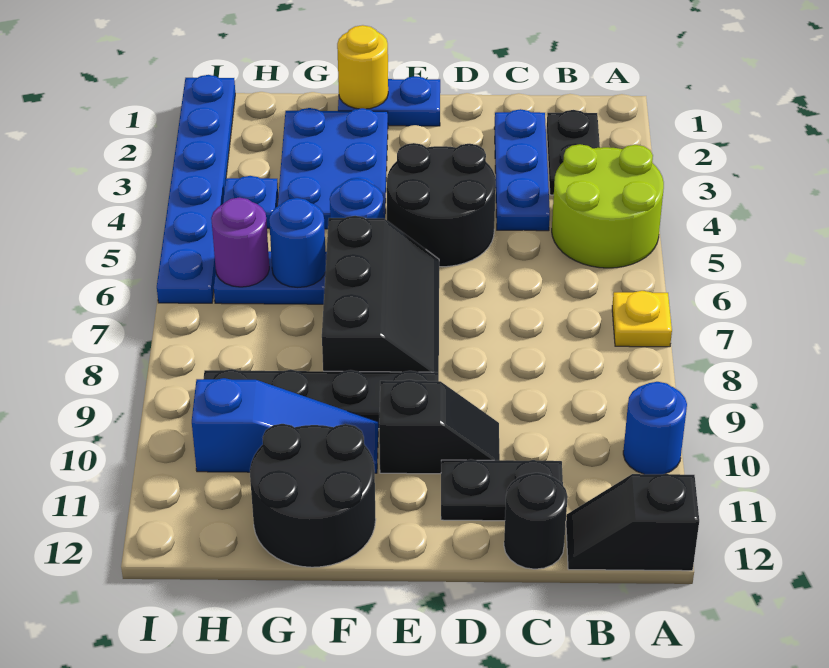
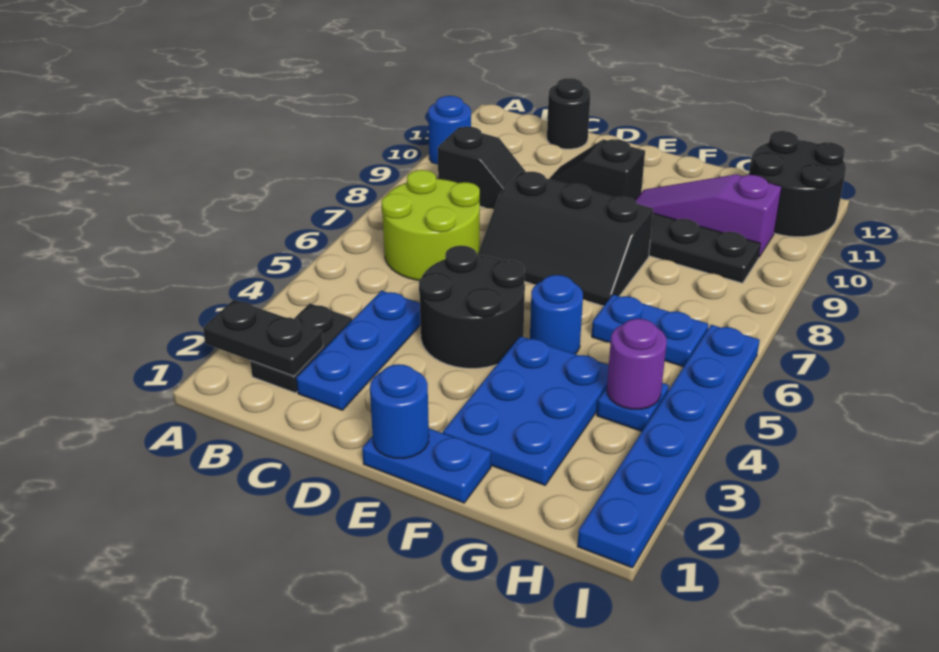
lime 2x2 round brick [552,144,664,268] -> lime 2x2 round brick moved to [381,170,480,280]
yellow 1x1 plate [612,291,672,347] -> none
black 1x2 slope [566,474,699,571] -> black 1x2 slope moved to [438,126,526,209]
black 1x2 plate [441,459,563,521] -> black 1x2 plate moved to [203,300,323,376]
black 2x3 slope [322,216,439,372] -> black 2x3 slope turned to [478,172,653,306]
yellow 1x1 round brick [337,25,388,109] -> none
blue 1x3 slope [192,378,378,473] -> purple 1x3 slope [635,174,782,257]
black 2x2 round brick [250,424,376,567] -> black 2x2 round brick moved to [749,131,846,237]
blue 1x1 round brick [269,198,326,287] -> blue 1x1 round brick moved to [370,364,429,459]
purple 1x1 round brick [211,197,269,287] -> purple 1x1 round brick moved to [607,319,667,409]

